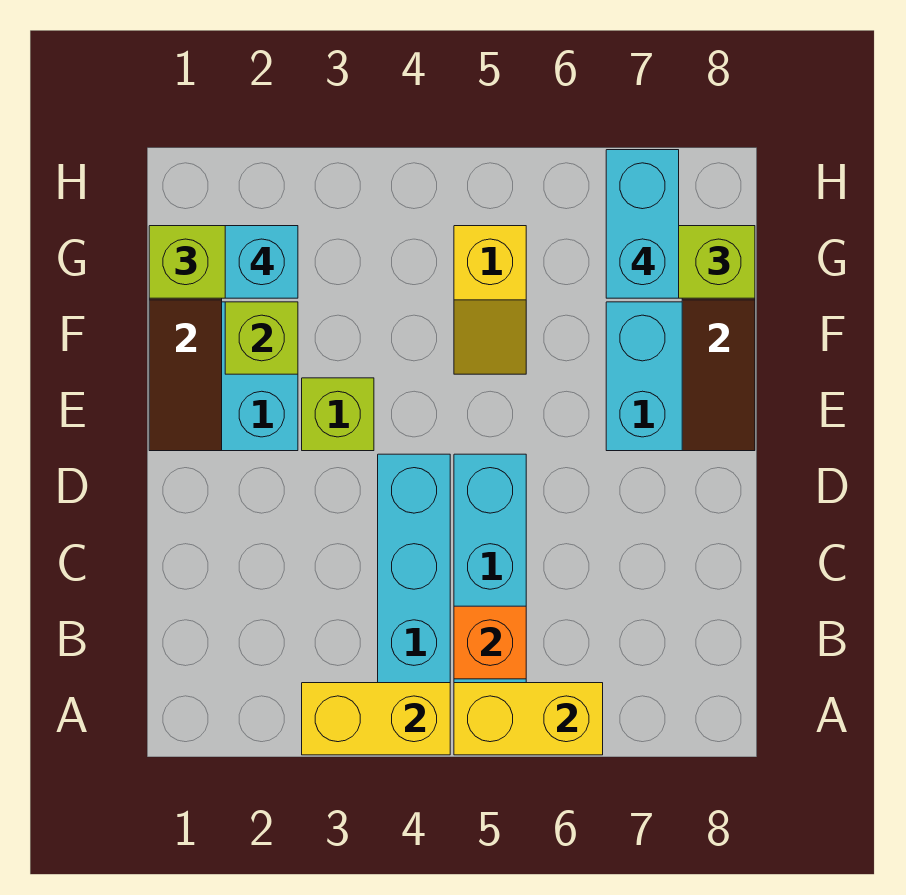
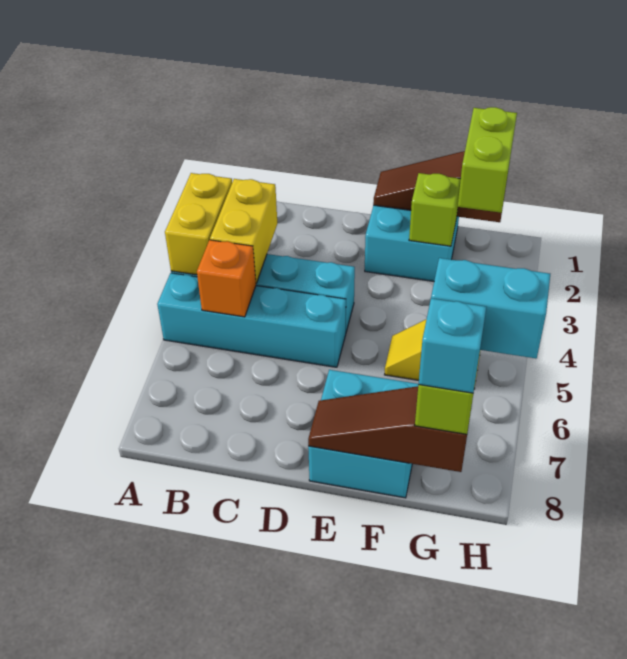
yellow 1x2 brick [454,683,603,755] -> yellow 1x2 brick moved to [210,179,277,283]
lime 1x1 brick [302,378,374,451] -> none
cyan 1x1 brick [225,226,298,298] -> cyan 1x1 brick moved to [418,298,486,393]

